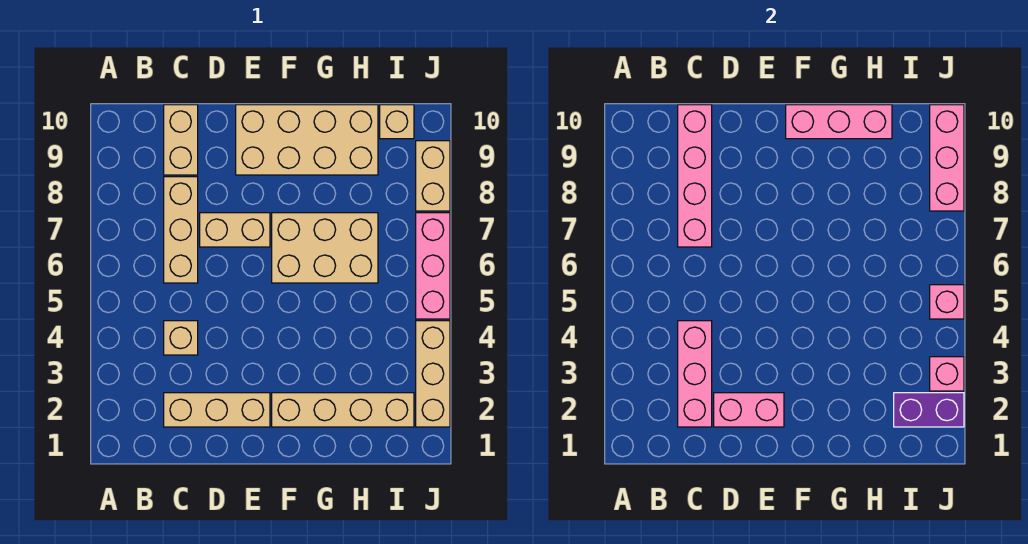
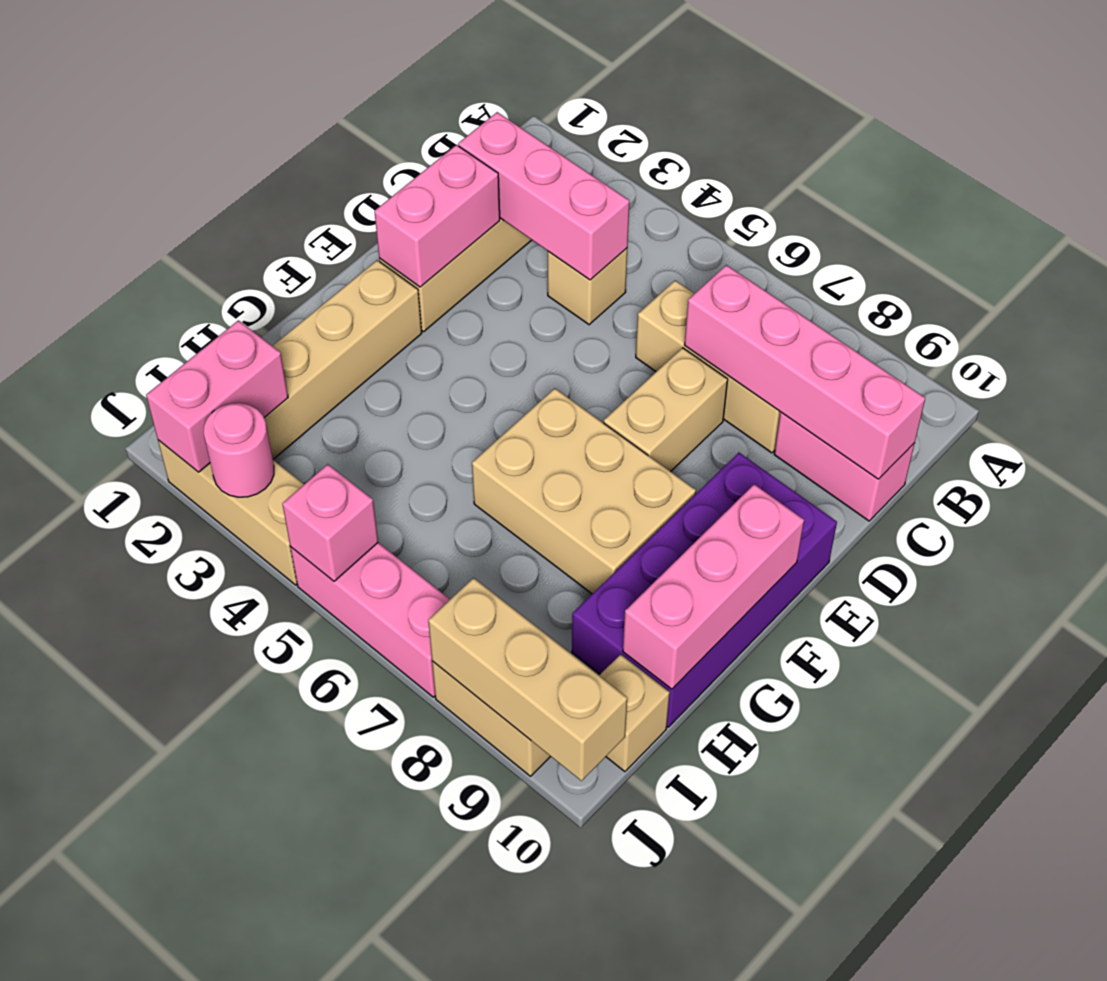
tan 1x2 brick [164,105,198,175] -> pink 1x2 brick [774,412,915,521]
tan 2x4 brick [236,105,378,175] -> purple 2x4 brick [572,453,837,727]
tan 2x3 brick [272,213,378,283] -> tan 2x3 brick turned to [472,388,696,594]
purple 1x2 brick [894,393,964,427] -> pink 1x2 brick [146,320,288,472]
pink 1x1 brick [930,357,964,391] -> pink 1x1 round brick [204,403,274,497]
pink 1x3 brick [930,105,964,211] -> tan 1x3 brick [428,578,627,781]

